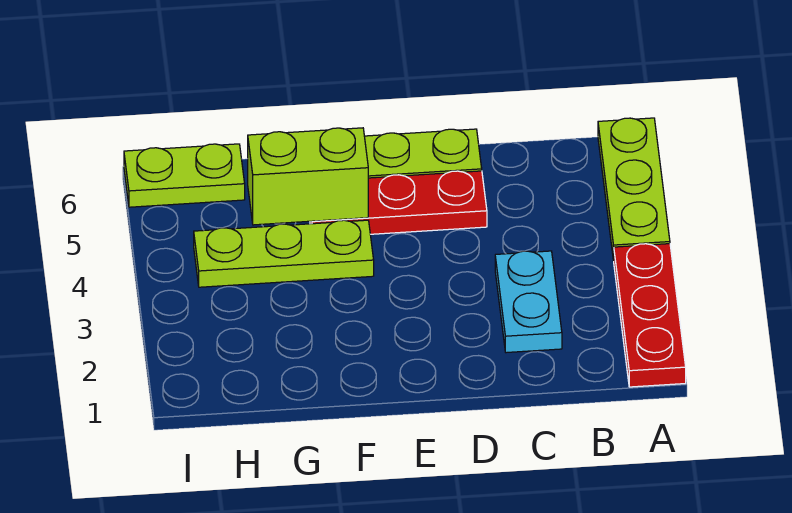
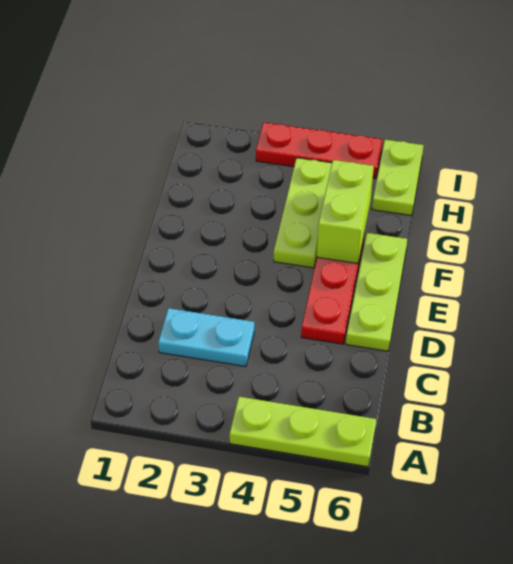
red 1x3 plate [614,244,686,387] -> red 1x3 plate moved to [256,123,383,178]

